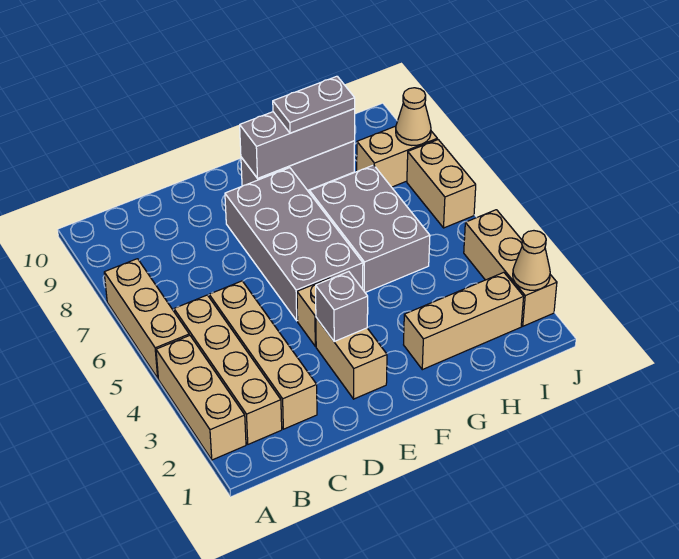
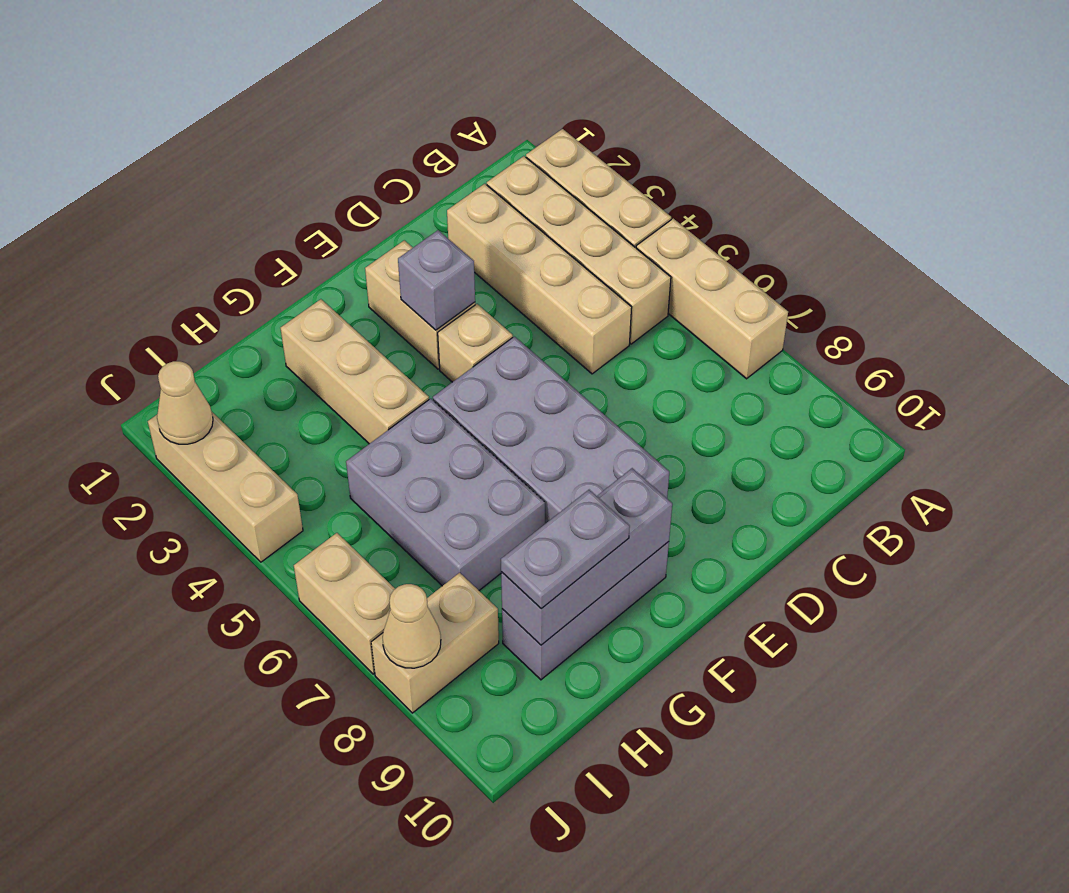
tan 1x3 brick [404,272,524,370] -> tan 1x3 brick turned to [281,299,429,444]

